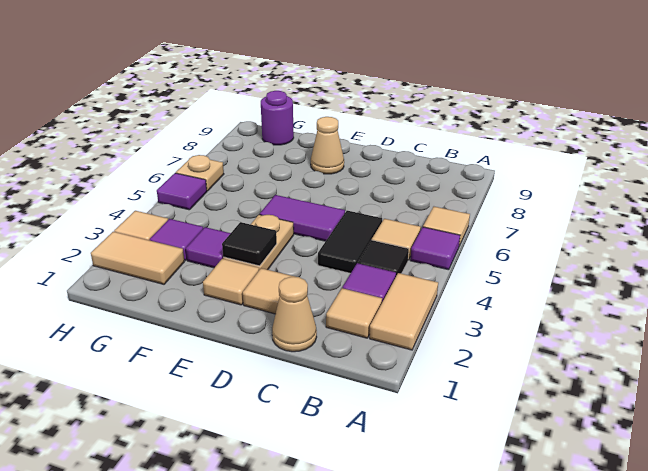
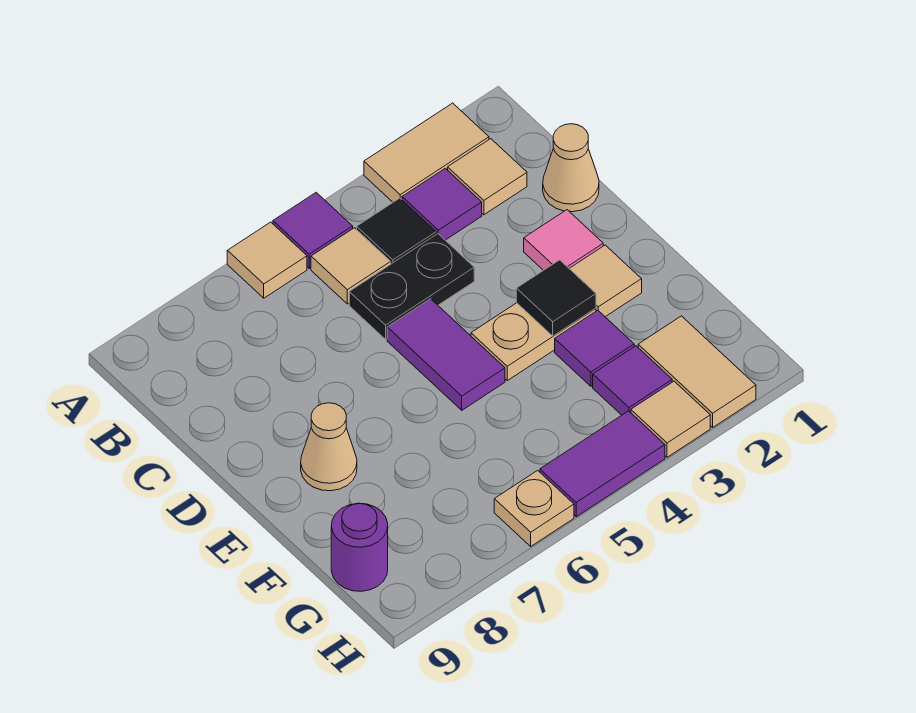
black 1x2 tile [318,211,382,273] -> black 1x2 plate [349,234,474,339]
tan 1x1 tile [243,268,295,314] -> pink 1x1 tile [524,210,603,270]
purple 1x1 tile [157,173,207,210] -> purple 1x2 tile [540,411,665,517]

